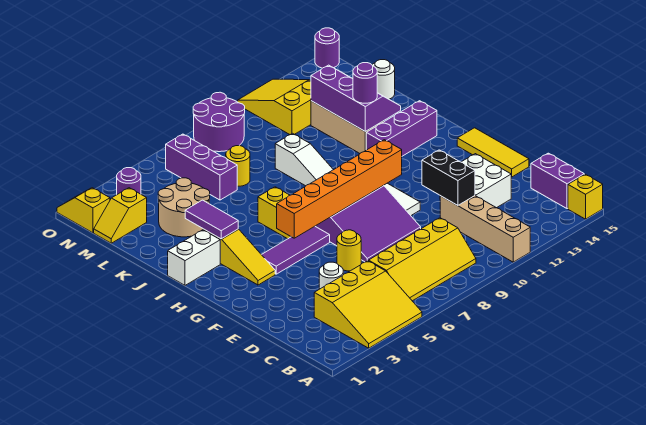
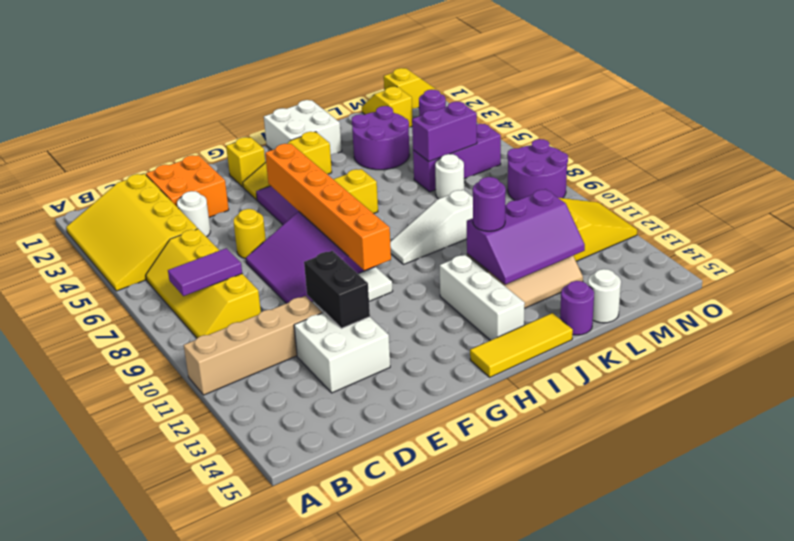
yellow 3x3 slope [314,261,422,348] -> yellow 3x4 slope [66,174,198,291]
yellow 1x1 brick [568,174,603,219] -> yellow 1x1 brick moved to [226,137,265,187]
purple 1x2 brick [531,153,584,209] -> purple 1x2 brick moved to [412,102,477,162]
none -> orange 2x2 brick [146,155,229,217]
black 1x2 brick [422,150,475,205] -> black 1x2 brick turned to [304,251,370,328]
yellow 1x3 tile [457,128,529,177] -> yellow 1x3 tile moved to [470,313,573,377]
white 1x2 brick [168,230,220,285] -> white 2x2 brick [264,100,342,155]
purple 1x2 tile [185,200,238,239] -> purple 1x2 tile moved to [168,248,242,296]
purple 1x3 brick [366,101,437,156] -> white 1x3 brick [440,254,525,340]
tan 2x2 round brick [158,178,210,237] -> purple 2x2 round brick [352,106,409,170]
yellow 1x1 round brick [226,146,250,186] -> white 1x1 round brick [435,154,464,199]
purple 1x1 round brick [315,28,339,68] -> purple 1x1 round brick moved to [560,281,594,335]

